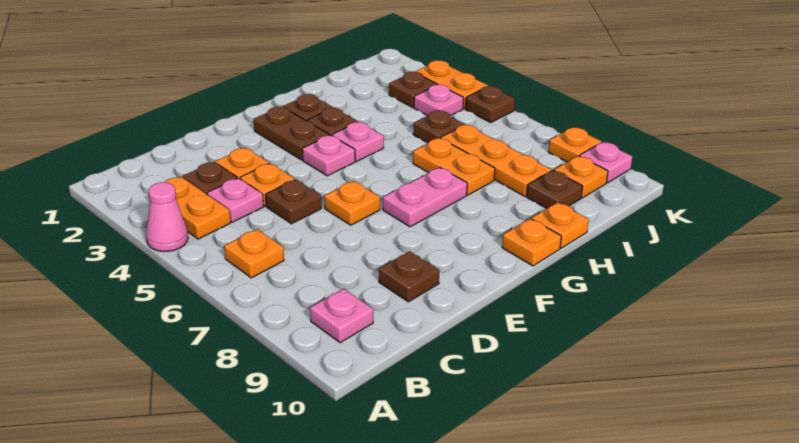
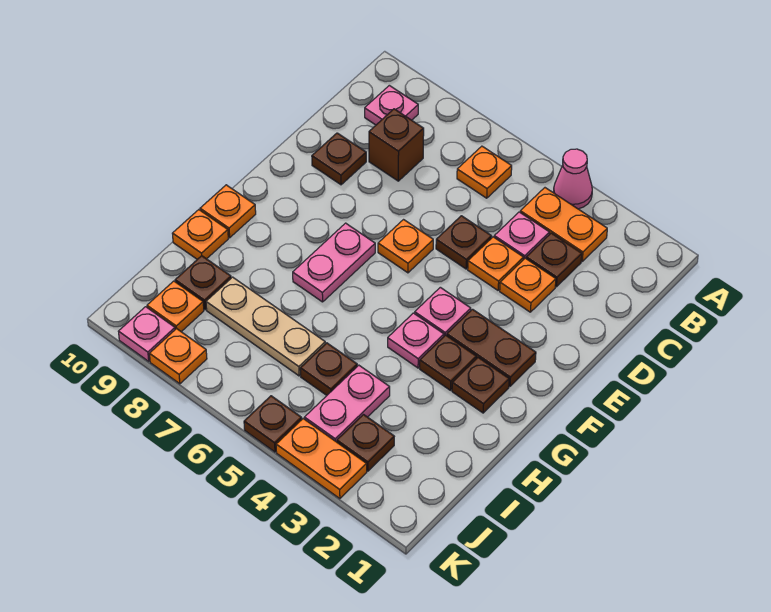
none -> brown 1x1 brick [369,109,424,181]
orange 1x2 plate [413,138,495,195] -> none
orange 1x3 plate [441,125,551,196] -> tan 1x3 plate [206,277,325,376]
pink 1x1 plate [414,85,463,116] -> pink 1x2 plate [304,365,390,442]

